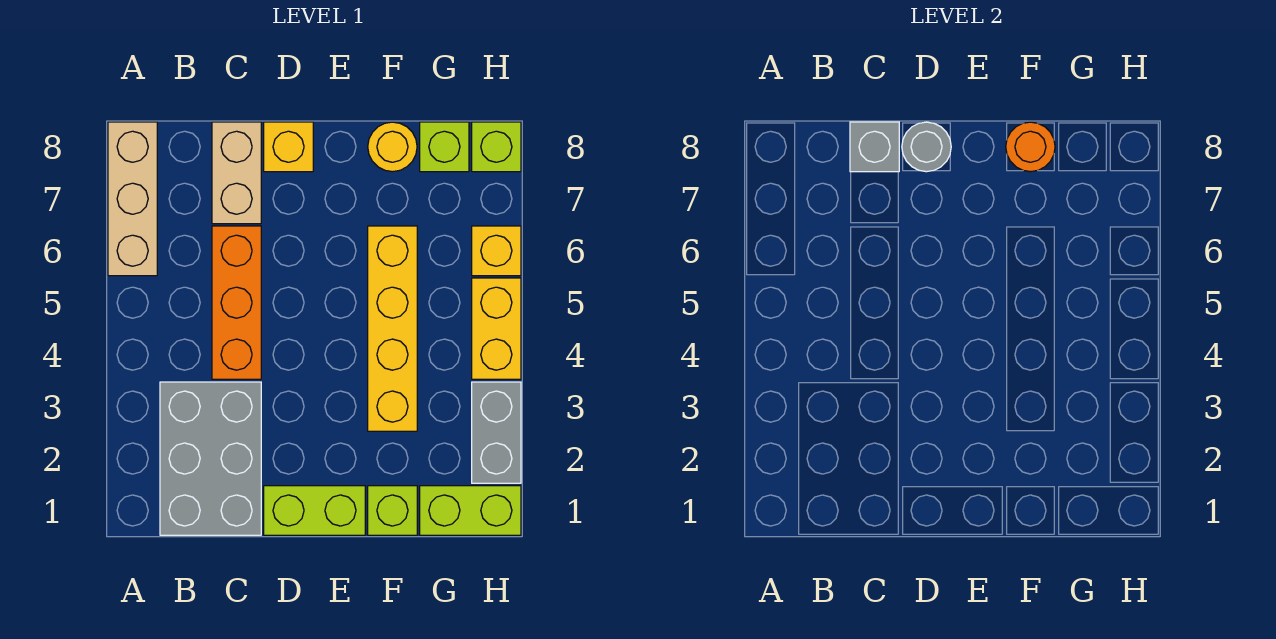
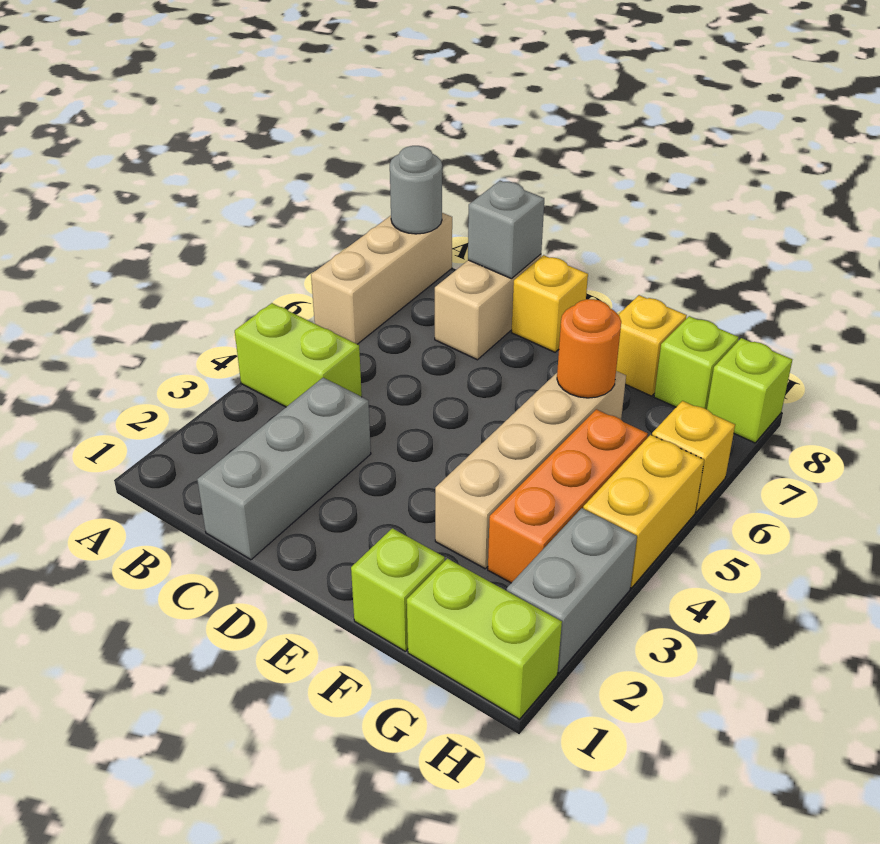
grey 2x3 brick [160,382,261,535] -> grey 1x3 brick [197,378,371,560]
orange 1x3 brick [212,226,261,379] -> orange 1x3 brick moved to [488,409,648,583]
lime 1x2 brick [264,486,365,535] -> lime 1x2 brick moved to [235,303,362,407]
grey 1x1 round brick [902,122,951,172] -> grey 1x1 round brick moved to [390,146,442,234]
yellow 1x4 brick [368,226,417,431] -> tan 1x4 brick [435,371,626,569]
yellow 1x1 round brick [368,122,417,172] -> yellow 1x1 brick [616,295,687,396]
orange 1x1 round brick [1006,122,1055,172] -> orange 1x1 round brick moved to [557,299,621,398]

